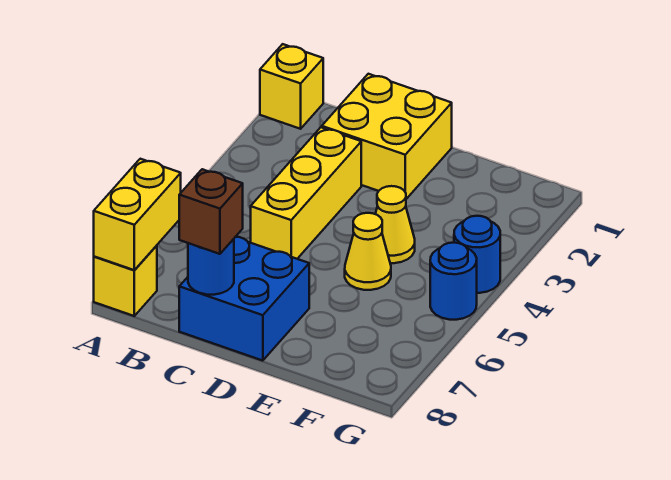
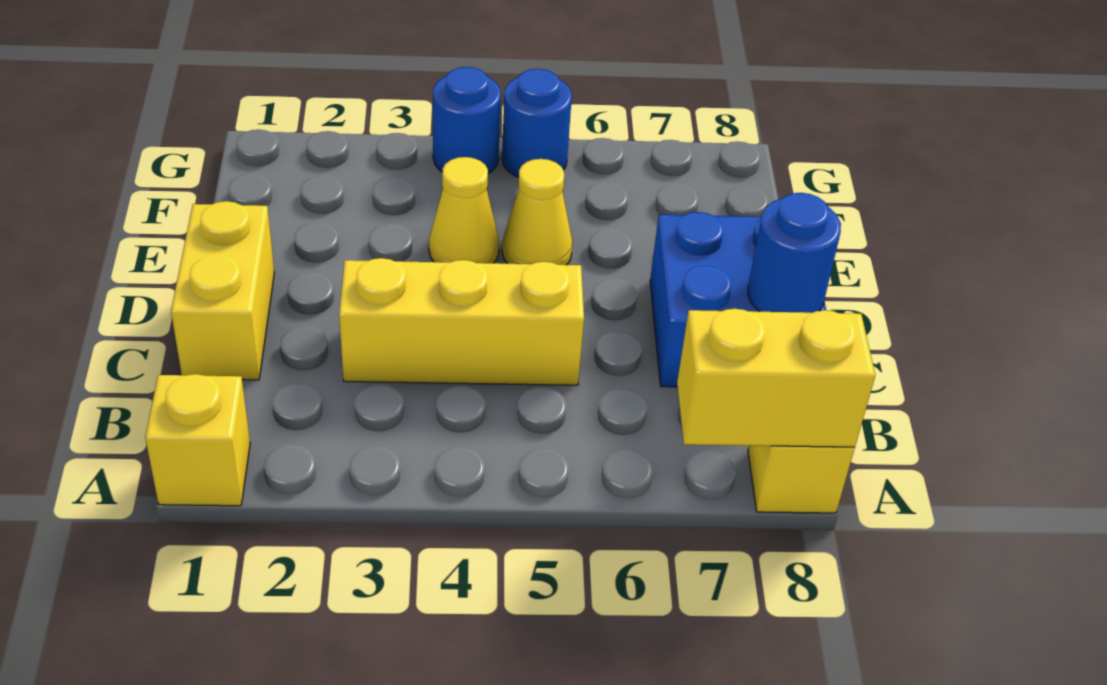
yellow 2x2 brick [322,74,452,199] -> yellow 1x2 brick [171,201,274,380]
brown 1x1 brick [179,169,243,254] -> none

